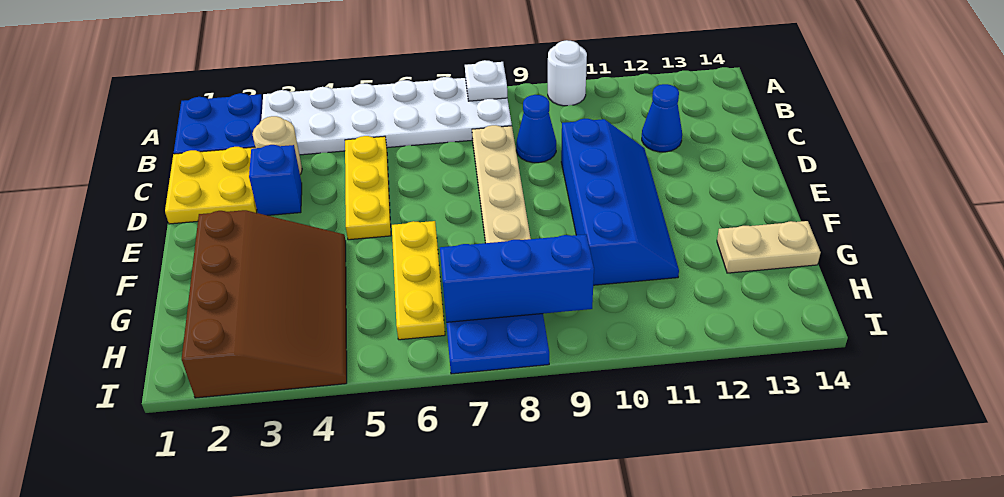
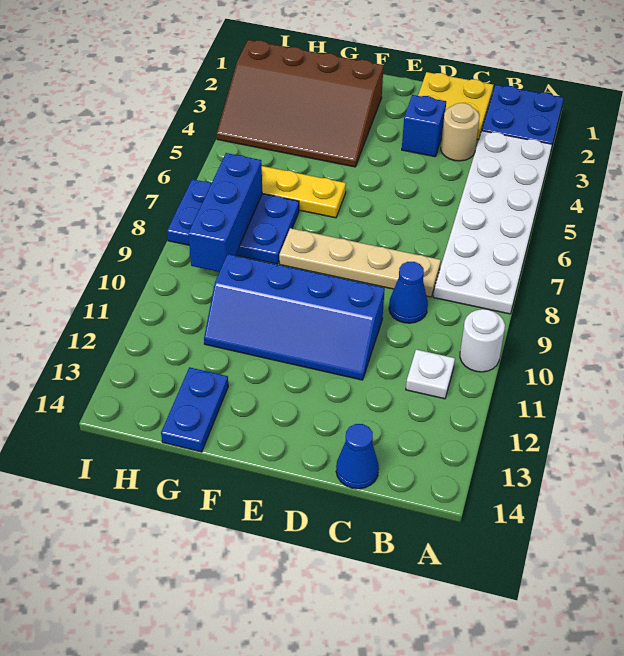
white 1x1 plate [465,60,507,101] -> white 1x1 plate moved to [406,350,455,399]
yellow 1x3 plate [345,136,391,240] -> none
blue 1x1 cone [642,84,682,152] -> blue 1x1 cone moved to [336,424,379,489]
tan 1x2 plate [717,221,821,273] -> blue 1x2 plate [161,367,228,452]

